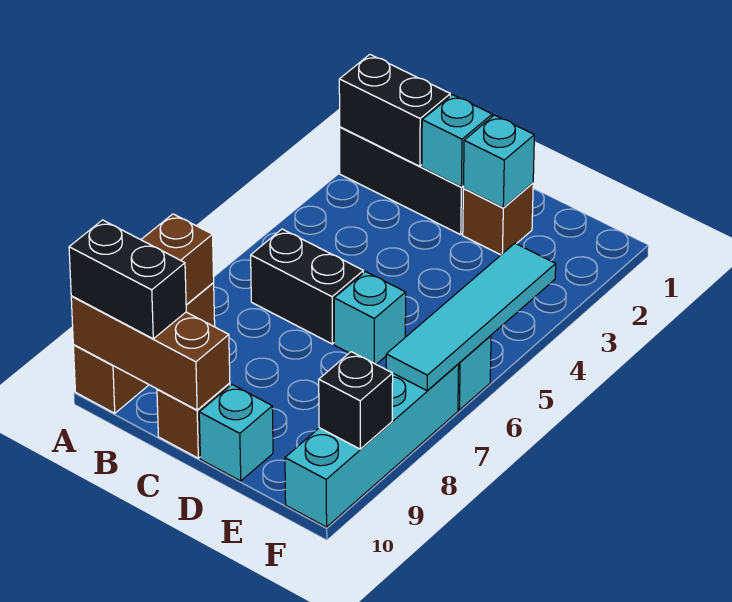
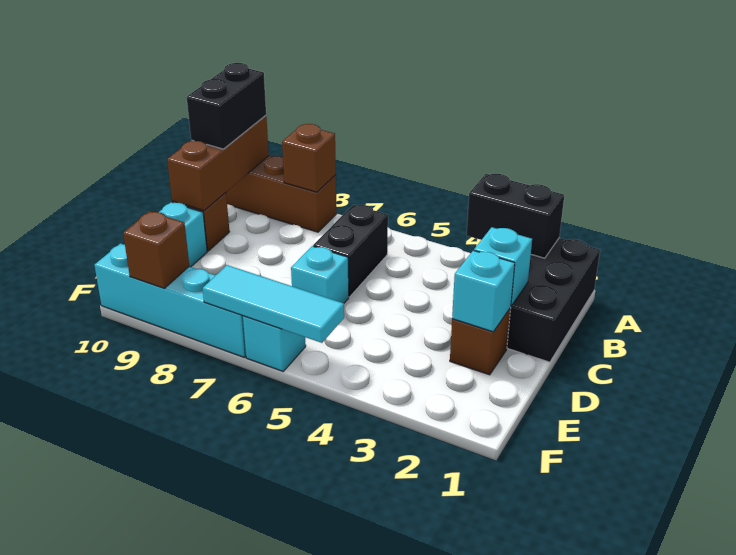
black 1x2 brick [339,55,450,166] -> black 1x2 brick turned to [467,174,564,258]
cyan 1x4 tile [386,243,556,391] -> cyan 1x3 tile [203,265,344,343]
black 1x1 brick [319,352,393,449] -> brown 1x1 brick [123,211,189,288]

